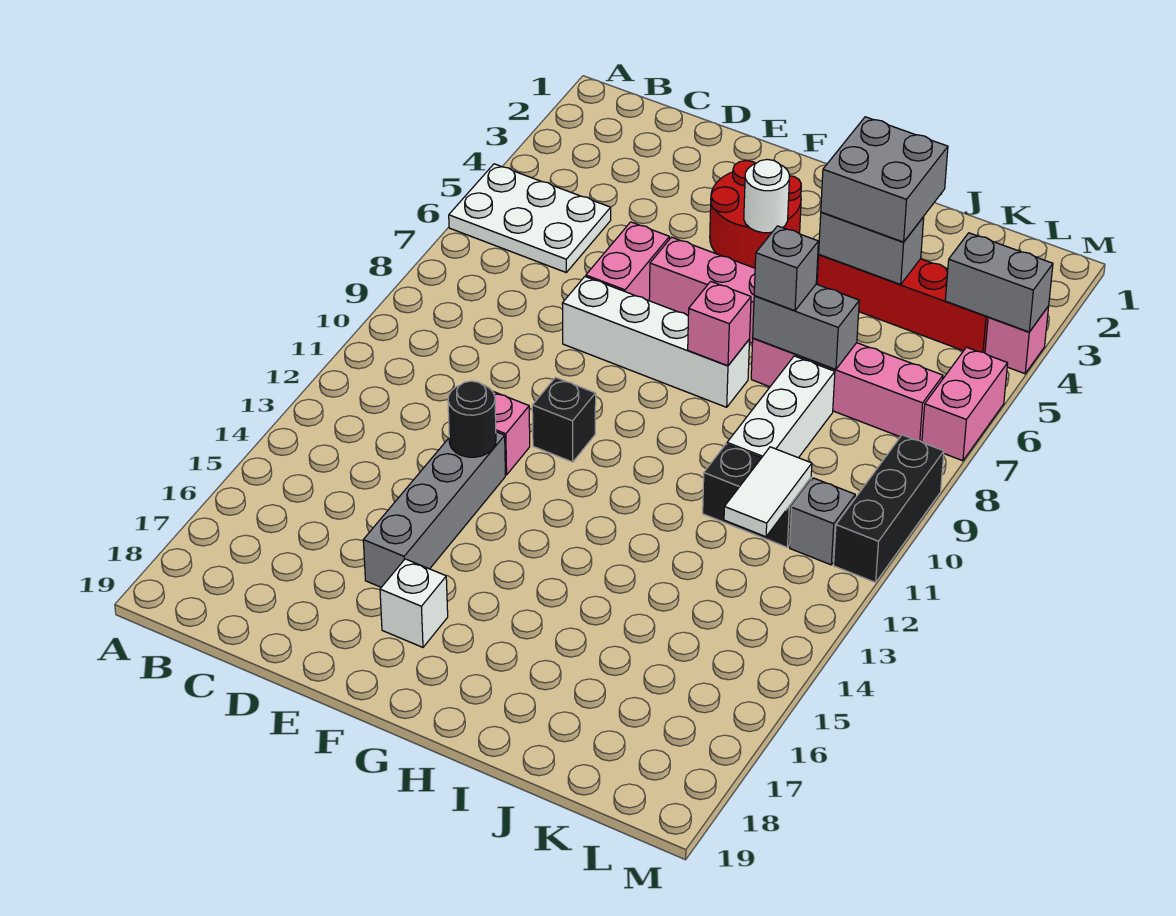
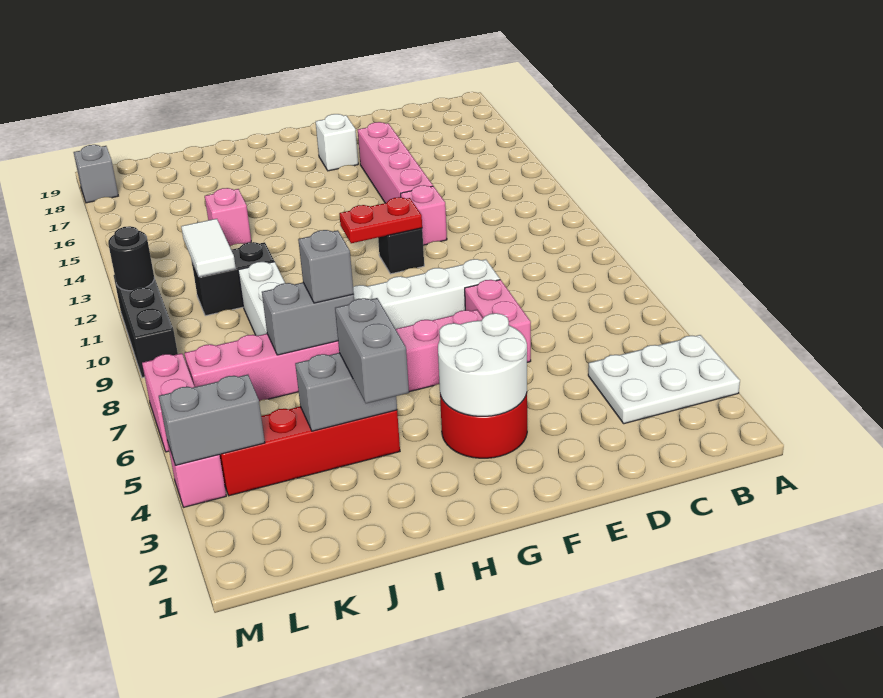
white 2x3 plate [449,164,611,272] -> white 2x3 plate moved to [588,335,740,424]
grey 1x4 brick [363,432,505,587] -> pink 1x4 brick [358,122,433,203]
black 1x1 round brick [448,381,496,457] -> black 1x1 round brick moved to [108,226,154,291]
none -> red 1x2 plate [339,197,422,243]
white 1x1 round brick [744,159,789,233] -> white 2x2 round brick [438,313,527,416]
pink 1x1 brick [688,281,751,366] -> pink 1x1 brick moved to [205,188,251,246]
grey 2x2 brick [821,117,948,242] -> grey 1x2 brick [335,298,409,403]
grey 1x1 brick [790,478,855,565] -> grey 1x1 brick moved to [74,145,118,203]

